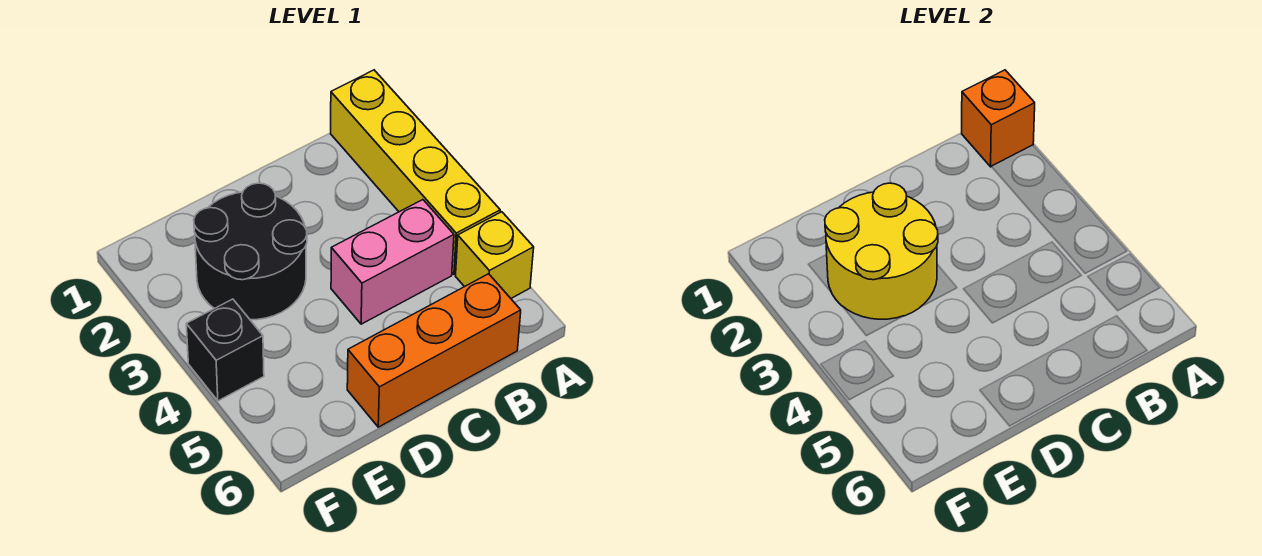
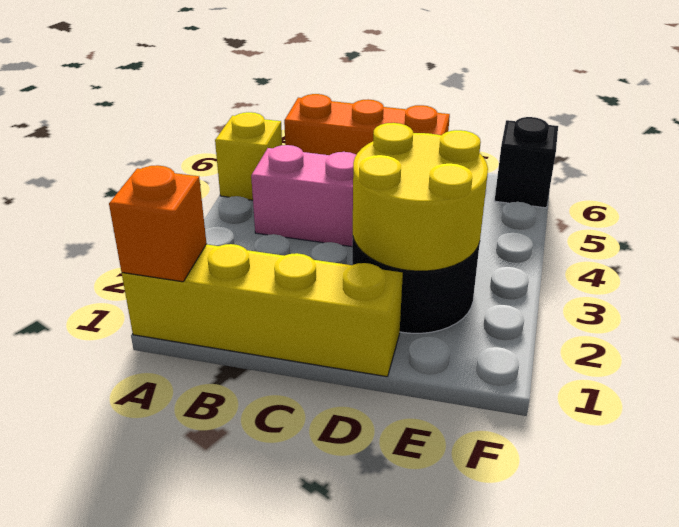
yellow 1x4 brick [331,70,500,274] -> yellow 1x4 brick turned to [122,244,403,377]
black 1x1 brick [186,299,264,401] -> black 1x1 brick moved to [495,117,558,208]

